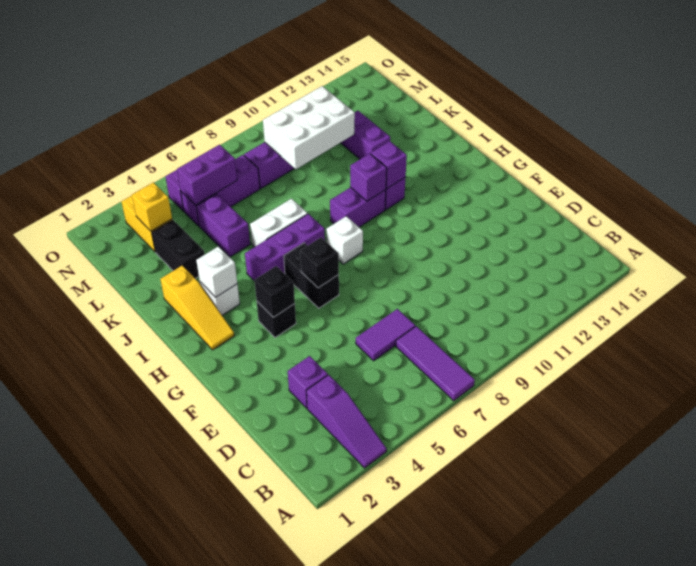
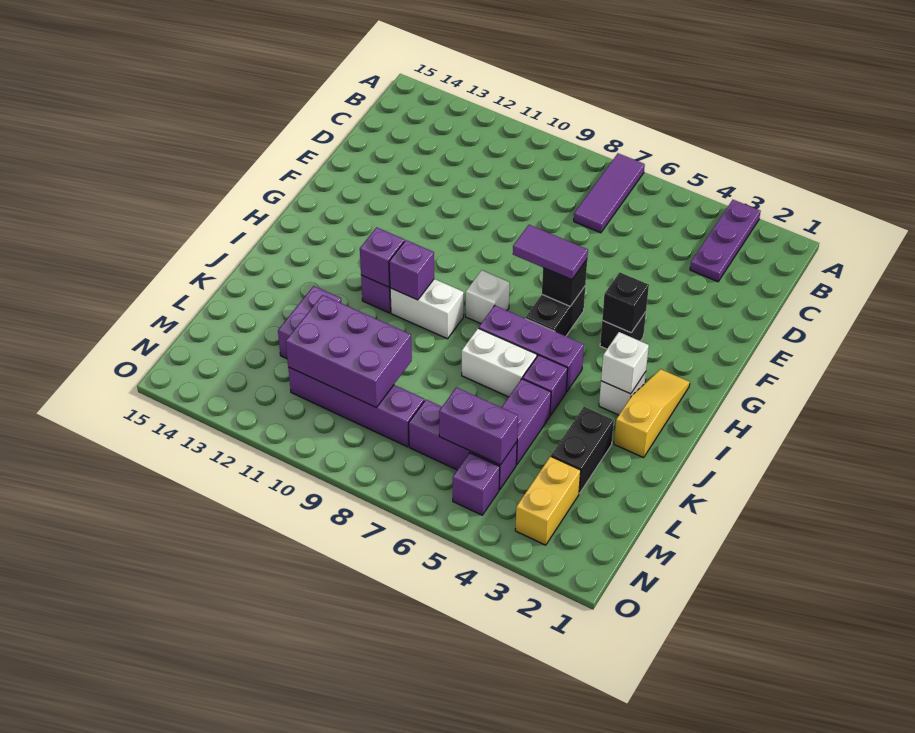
purple 1x3 slope [306,375,387,468] -> purple 1x3 plate [690,200,761,282]
purple 1x1 brick [288,356,328,408] -> purple 1x1 brick moved to [522,355,568,416]
purple 1x2 tile [356,309,415,361] -> purple 1x2 tile moved to [513,225,588,280]
purple 1x2 brick [330,187,386,227] -> white 1x2 brick [390,279,464,339]
white 2x3 brick [263,86,355,169] -> purple 2x3 brick [286,295,412,407]
yellow 1x1 brick [132,182,172,231] -> none

